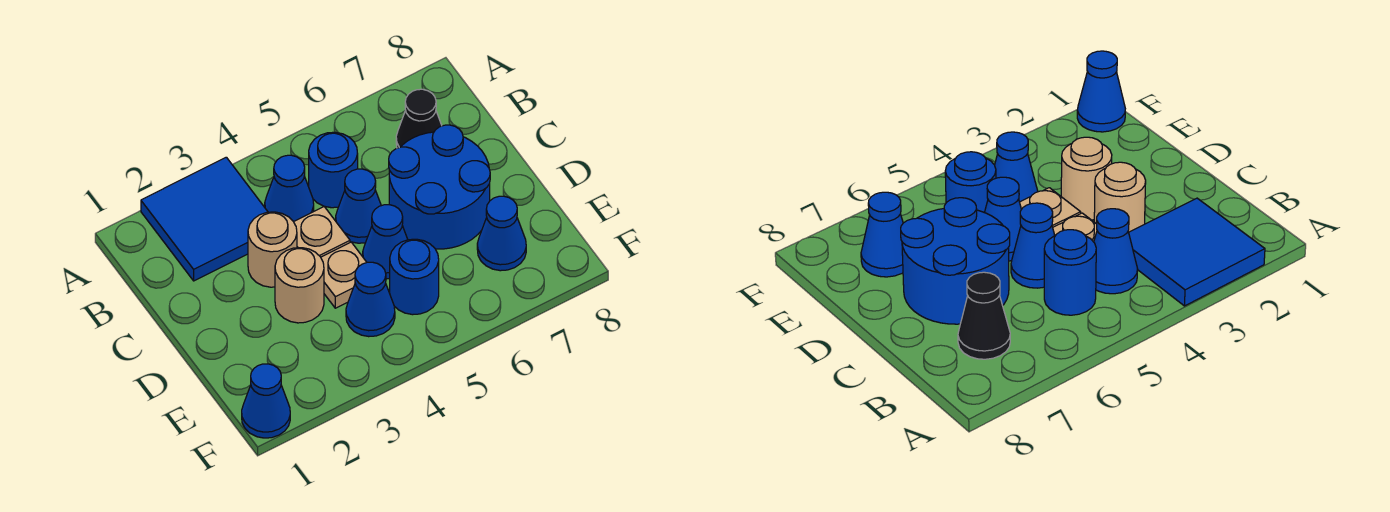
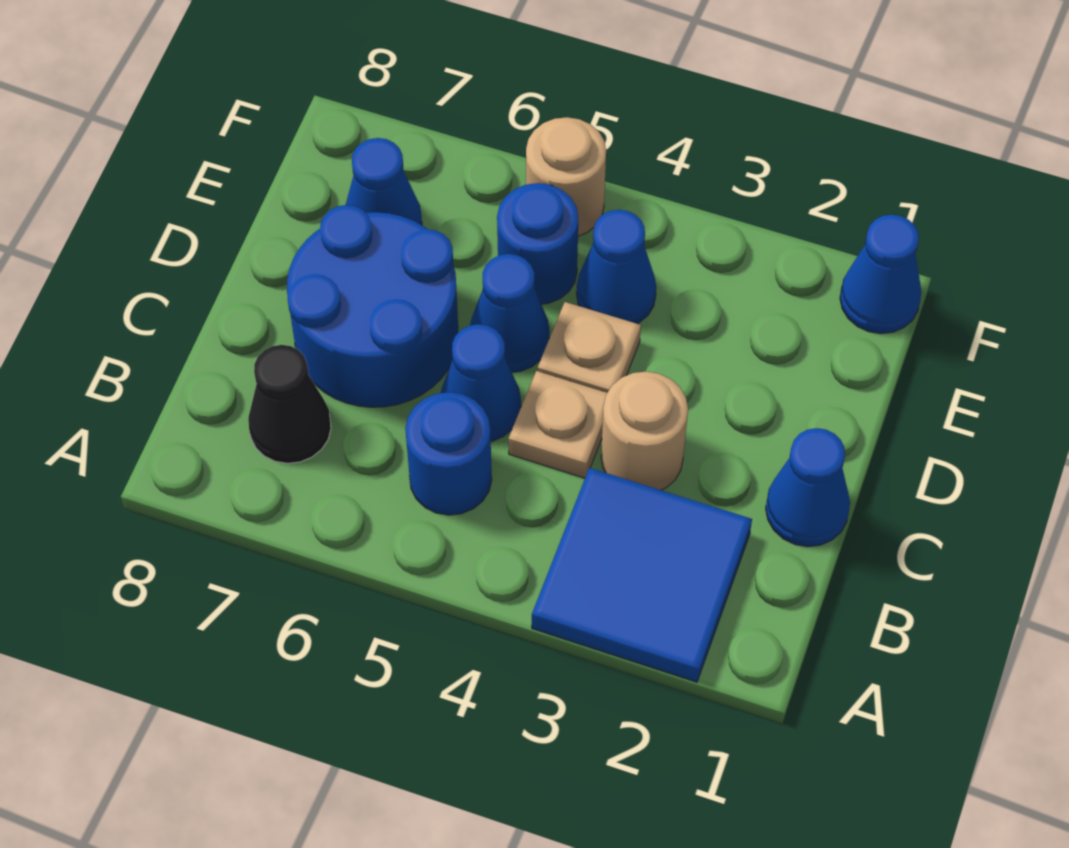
blue 1x1 cone [265,155,314,222] -> blue 1x1 cone moved to [766,428,850,547]
tan 1x1 round brick [275,248,324,323] -> tan 1x1 round brick moved to [526,117,606,236]

